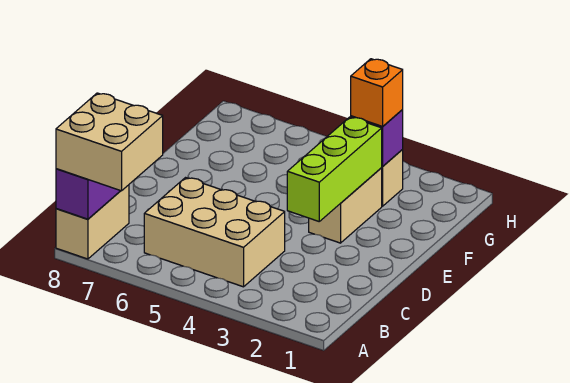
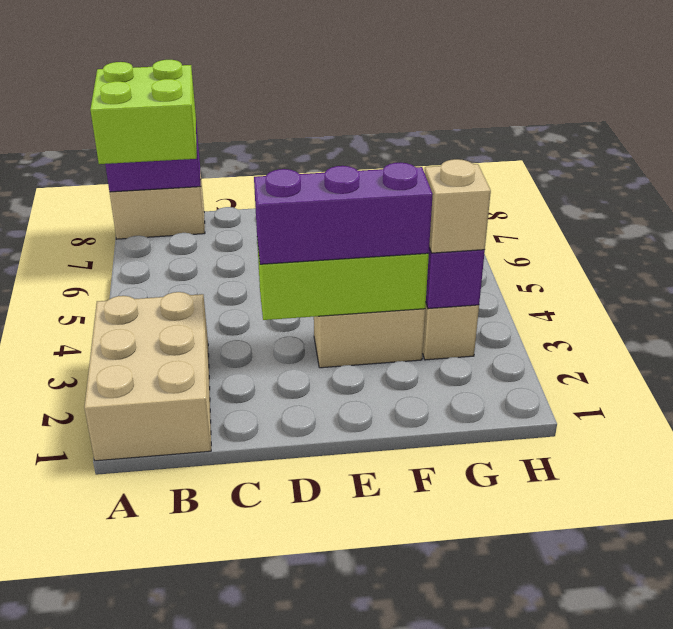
tan 2x2 brick [56,93,163,191] -> lime 2x2 brick [90,60,197,164]
tan 2x3 brick [144,178,285,287] -> tan 2x3 brick moved to [84,292,211,461]
none -> purple 1x3 brick [254,163,433,264]
orange 1x1 brick [351,59,403,127] -> tan 1x1 brick [425,159,491,253]

